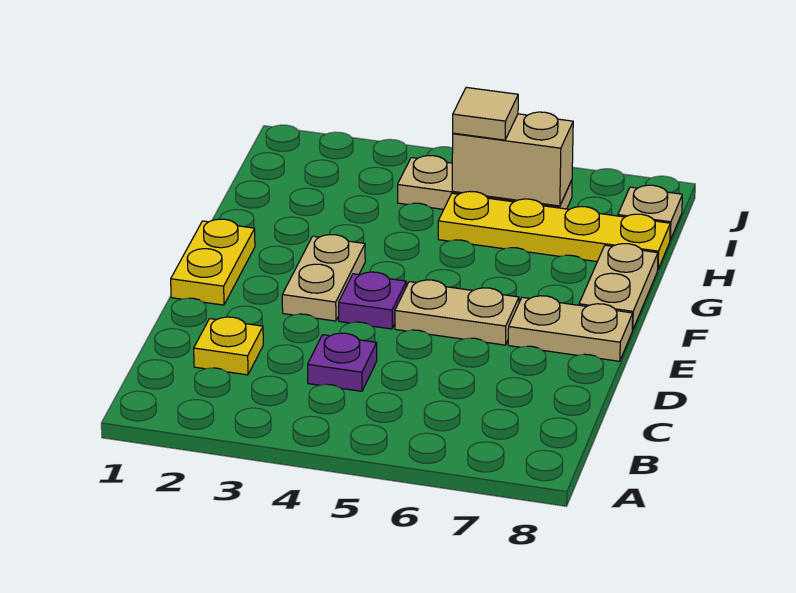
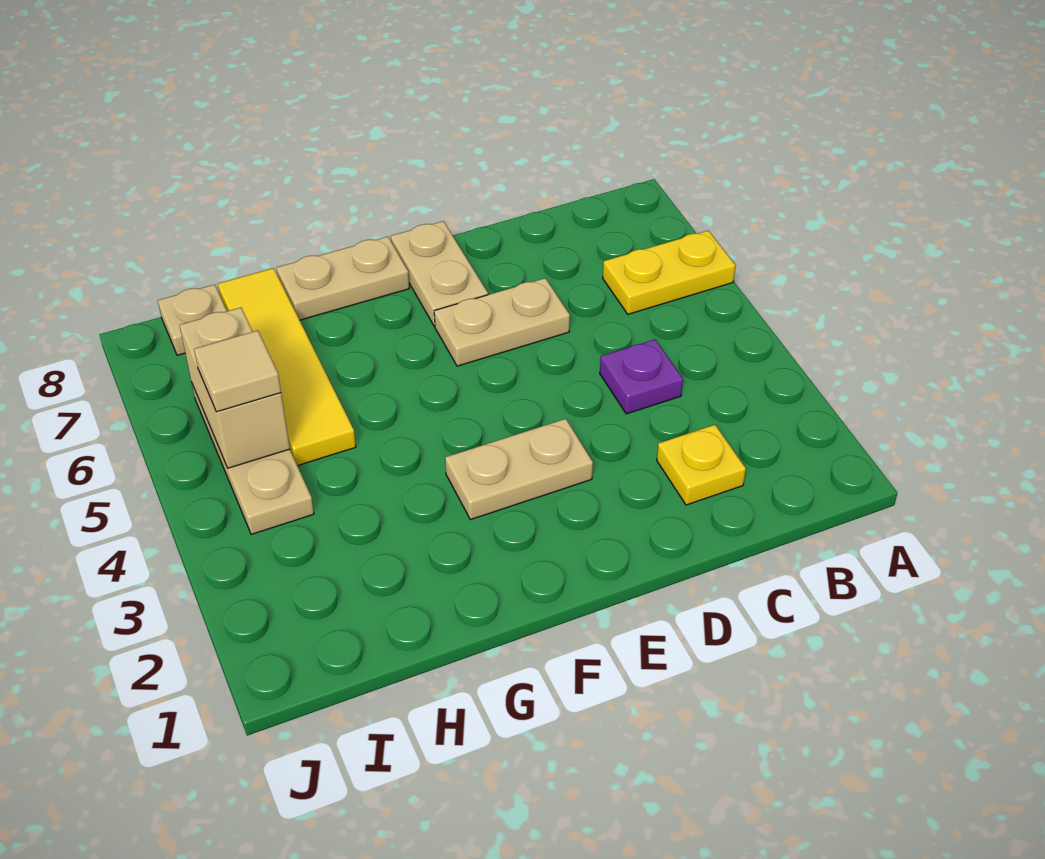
yellow 1x2 plate [171,219,255,305] -> yellow 1x2 plate moved to [603,231,735,314]
purple 1x1 plate [339,272,406,329] -> none
tan 1x2 plate [395,280,519,345] -> tan 1x2 plate turned to [434,278,570,366]
yellow 1x4 plate [438,191,670,269] -> yellow 1x4 tile [218,268,356,466]

